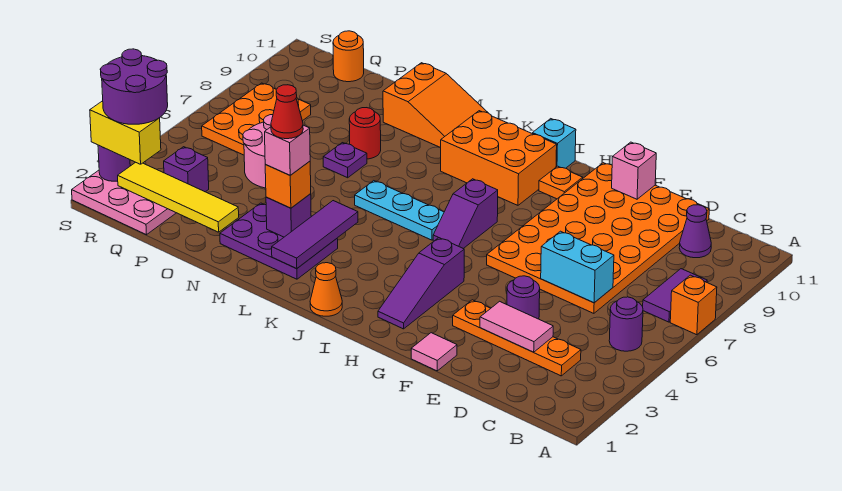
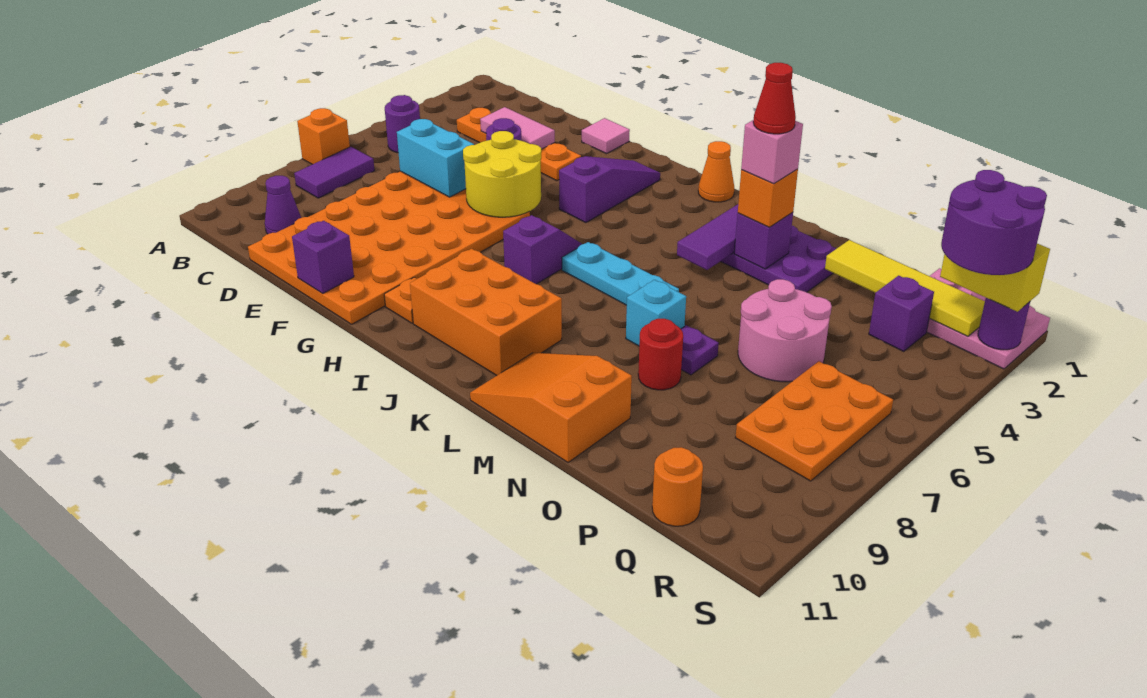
none -> yellow 2x2 round brick [463,131,541,217]
pink 1x1 brick [612,142,656,199] -> purple 1x1 brick [292,221,354,293]
cyan 1x1 brick [532,119,576,168] -> cyan 1x1 brick moved to [626,280,686,346]

